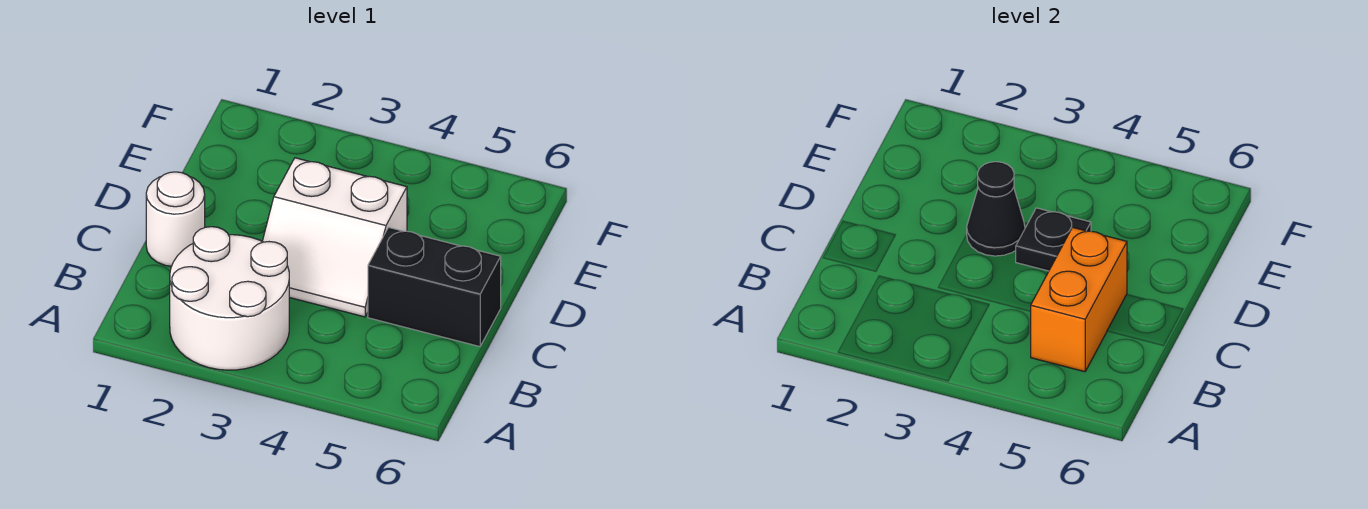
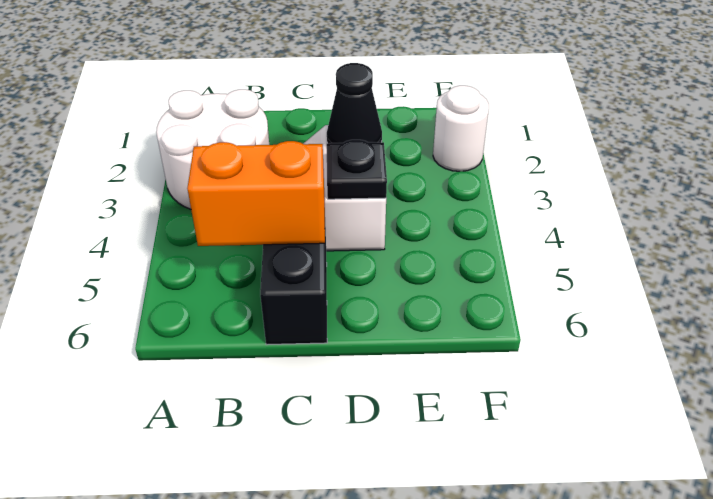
white 1x1 round brick [146,172,205,266] -> white 1x1 round brick moved to [433,85,489,171]

